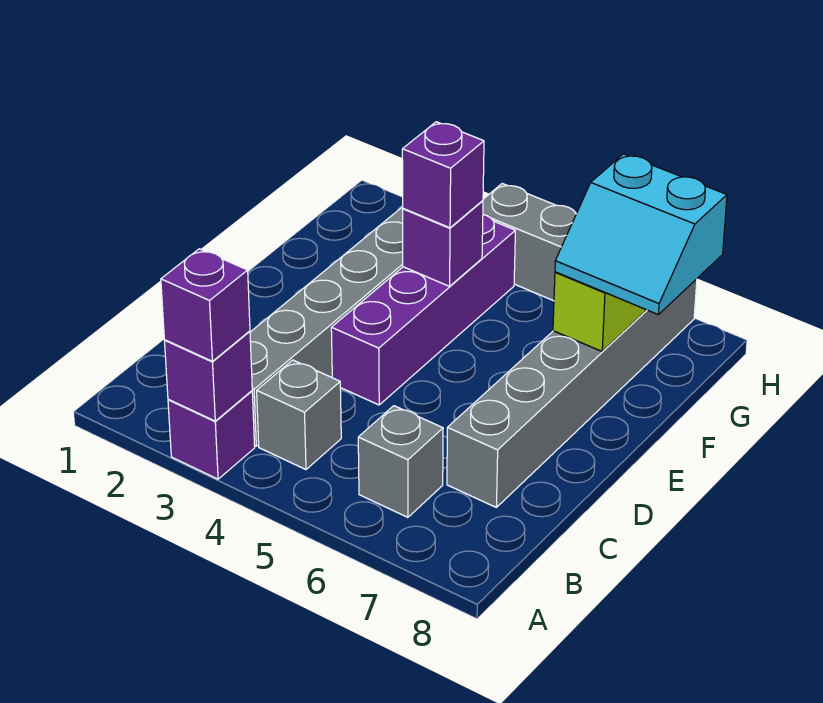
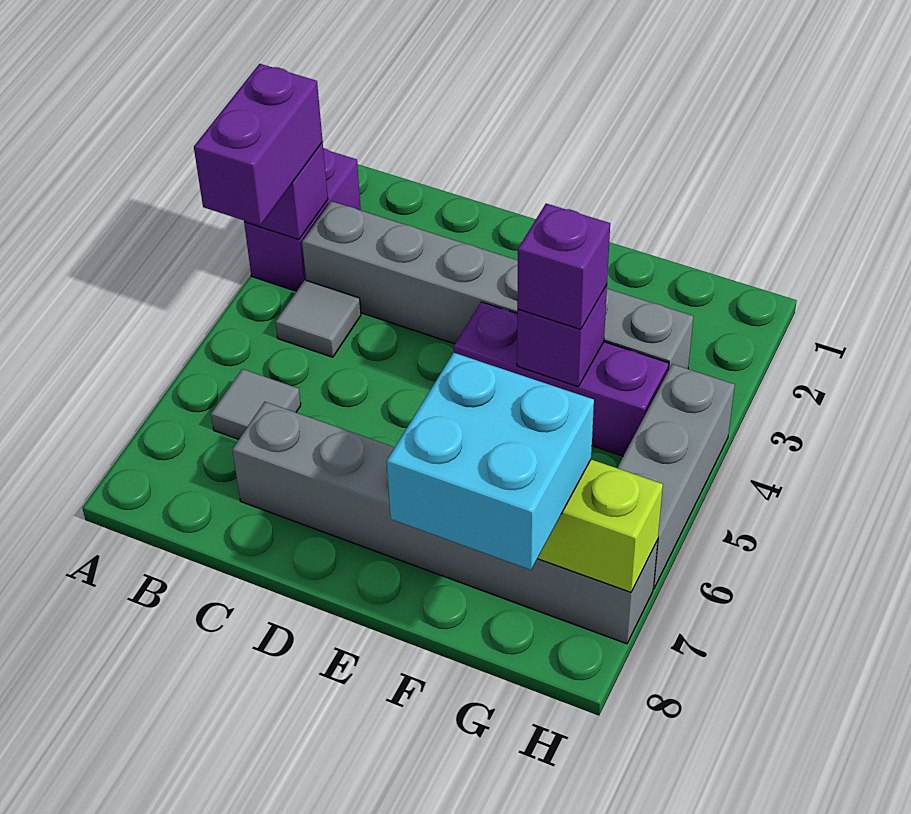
purple 1x1 brick [168,391,255,479] -> purple 1x2 brick [244,148,361,291]
purple 1x1 brick [161,249,250,361] -> purple 1x2 brick [194,64,323,225]
grey 1x1 brick [257,360,341,470] -> grey 1x1 tile [276,280,361,357]
grey 1x1 brick [358,406,443,517] -> grey 1x1 tile [211,369,301,439]
purple 1x4 brick [331,215,515,405] -> purple 1x3 brick [454,302,669,456]
cyan 2x2 slope [555,154,727,314] -> cyan 2x2 brick [387,353,594,570]

